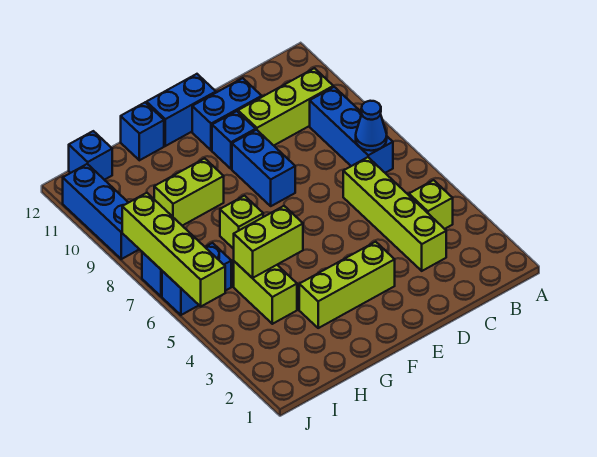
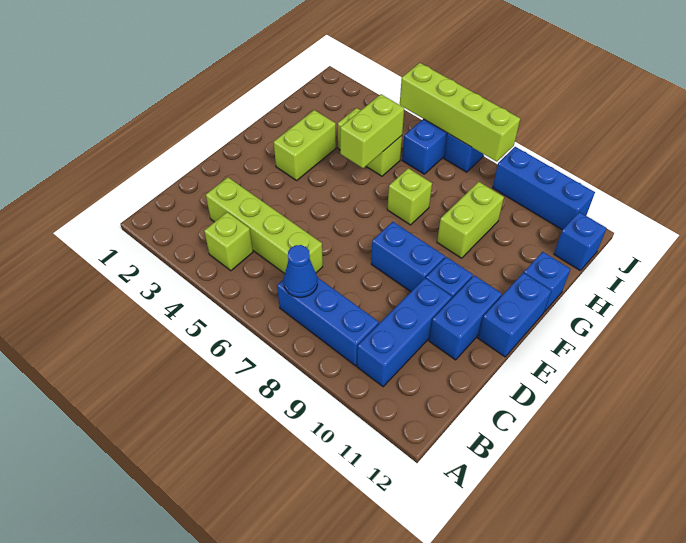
lime 1x3 brick [238,68,333,145] -> blue 1x3 brick [357,278,452,387]
lime 1x3 brick [299,242,395,328] -> lime 1x2 brick [274,110,336,180]

